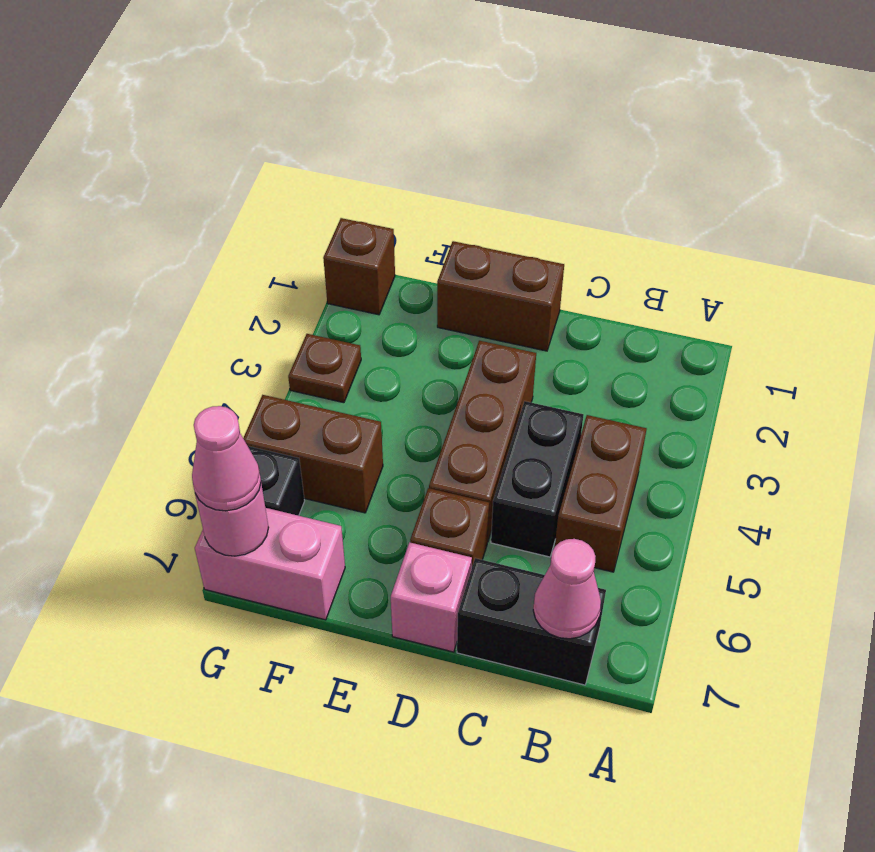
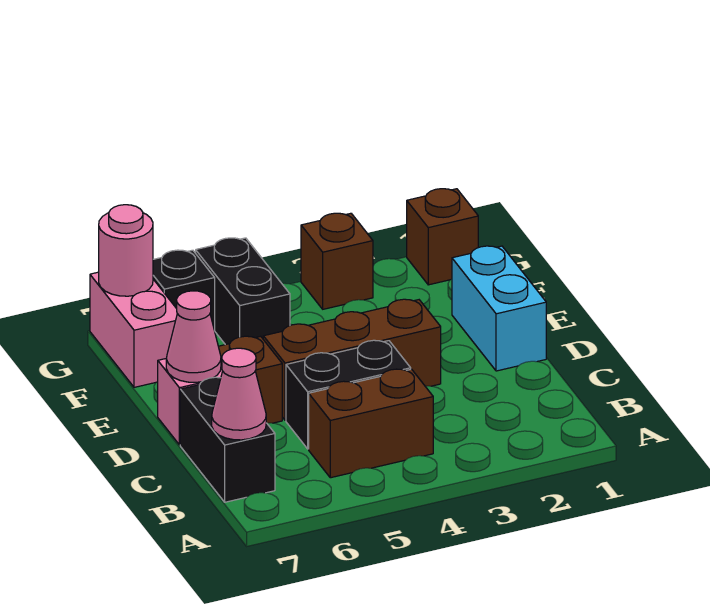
brown 1x2 brick [437,241,564,351] -> cyan 1x2 brick [452,246,546,371]
brown 1x2 brick [243,395,383,513] -> black 1x2 brick [196,238,290,345]
brown 1x1 plate [288,334,361,403] -> brown 1x1 brick [301,213,373,309]
pink 1x1 cone [192,406,261,511] -> pink 1x1 cone moved to [166,291,221,382]

